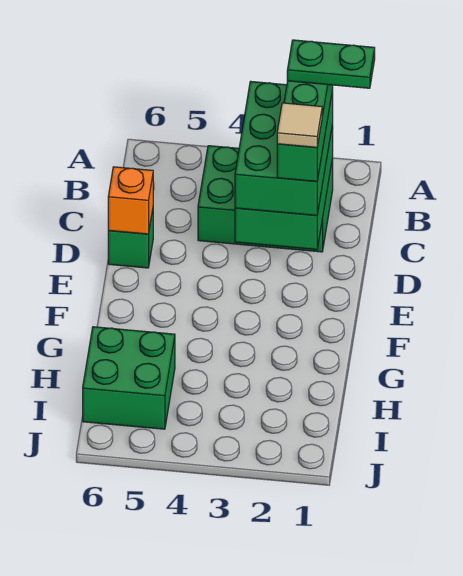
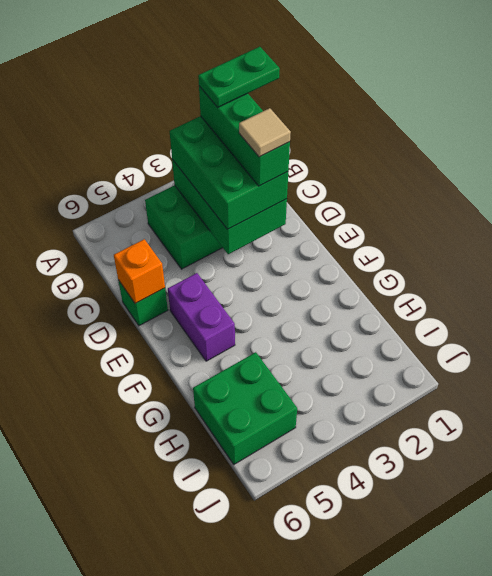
none -> purple 1x2 brick [168,273,235,361]

